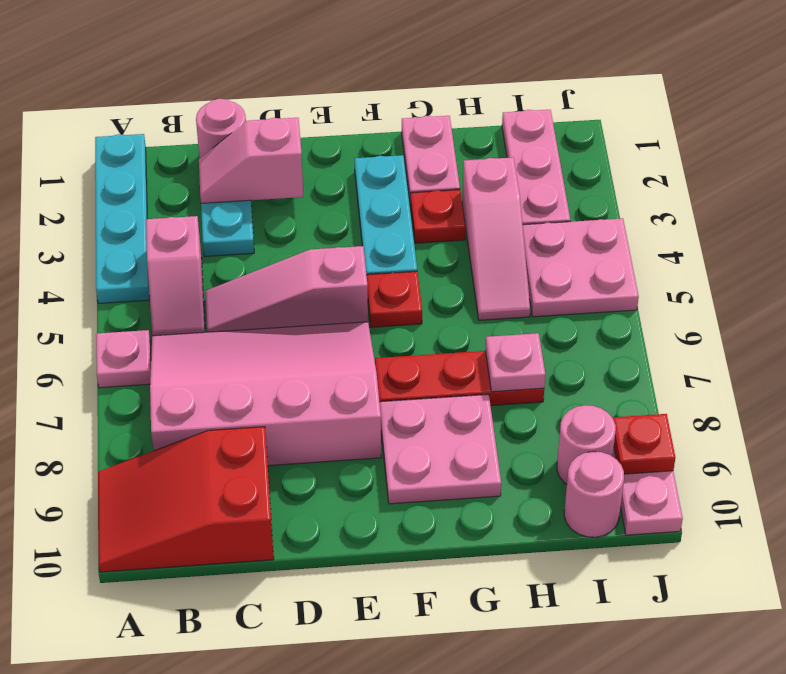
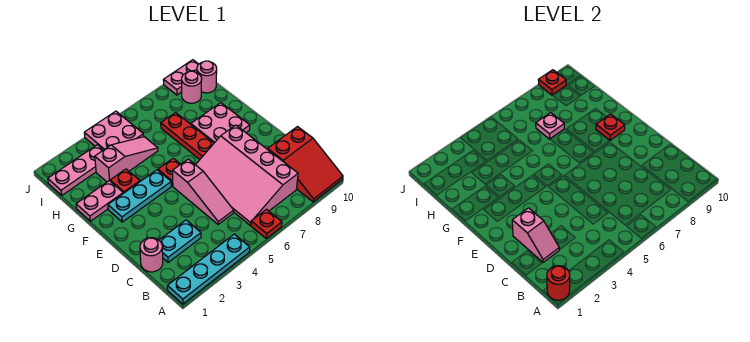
none -> red 1x1 round brick [547,266,570,300]
pink 1x1 plate [96,330,151,388] -> red 1x1 plate [251,209,282,239]
pink 1x2 slope [146,216,205,336] -> none
none -> red 1x1 plate [596,114,625,140]

